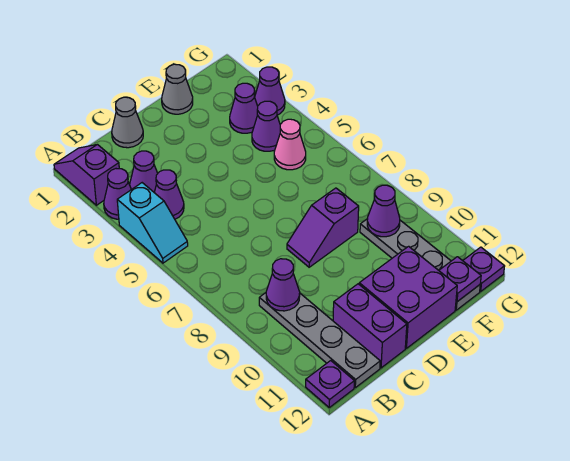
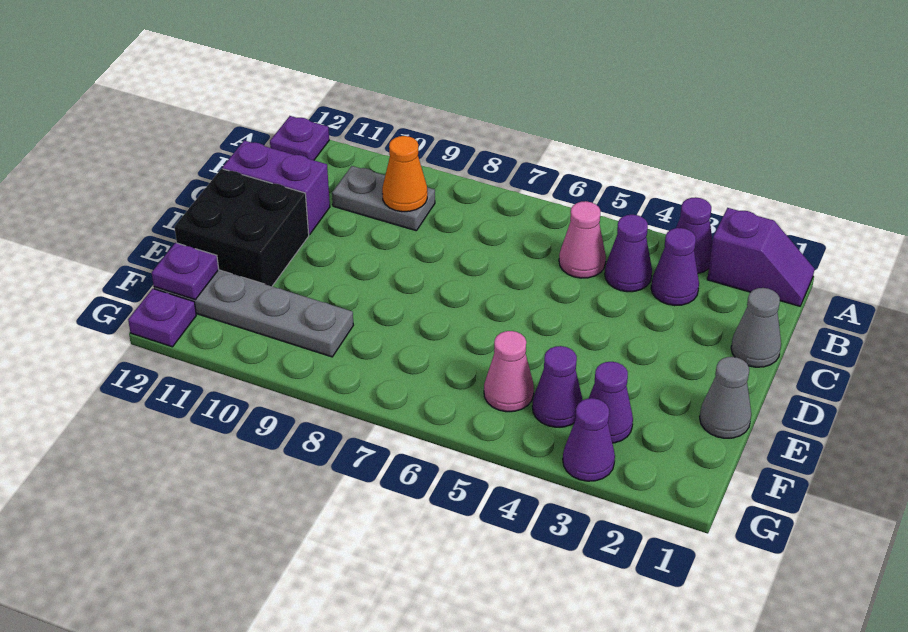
cyan 1x2 slope [117,183,188,263] -> none
none -> pink 1x1 cone [559,201,606,278]
grey 1x4 plate [259,293,380,388] -> grey 1x2 plate [332,166,435,231]
purple 1x1 cone [266,259,300,311] -> orange 1x1 cone [382,136,427,212]
purple 1x2 slope [287,188,359,267] -> none
purple 2x2 brick [359,246,457,348] -> black 2x2 brick [175,169,309,286]
purple 1x1 cone [367,185,400,237] -> none

